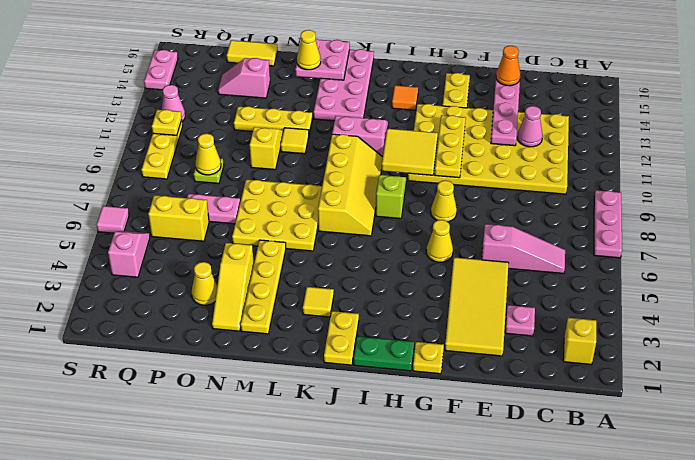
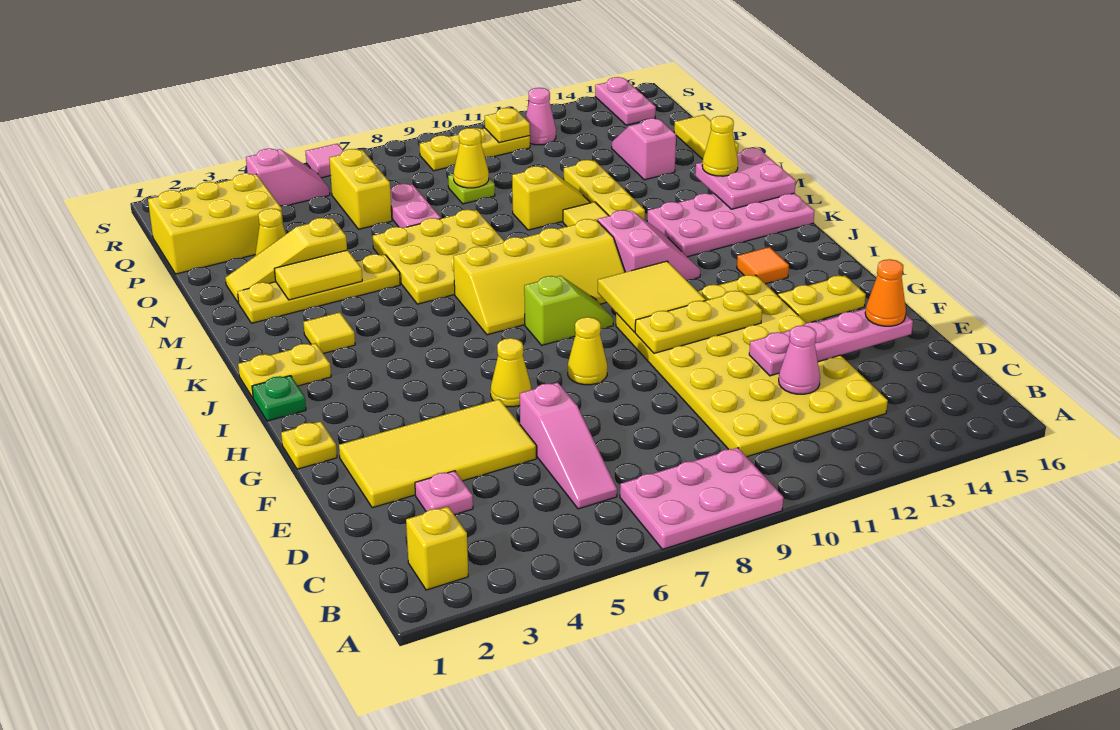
pink 1x3 plate [594,190,622,258] -> pink 2x3 plate [620,448,783,549]
green 1x2 plate [354,336,414,371] -> green 1x1 plate [252,376,306,421]
none -> yellow 1x2 tile [274,250,362,300]
none -> yellow 2x3 brick [148,173,283,274]
pink 1x2 plate [144,50,178,90] -> pink 1x2 plate turned to [595,77,656,125]

